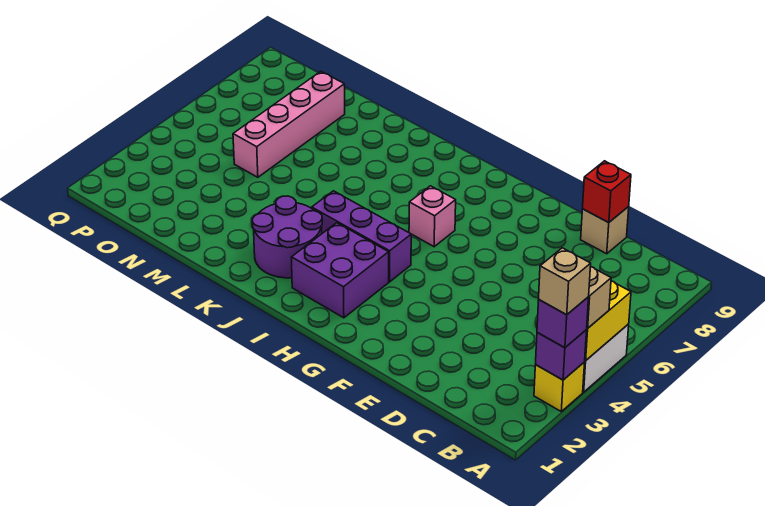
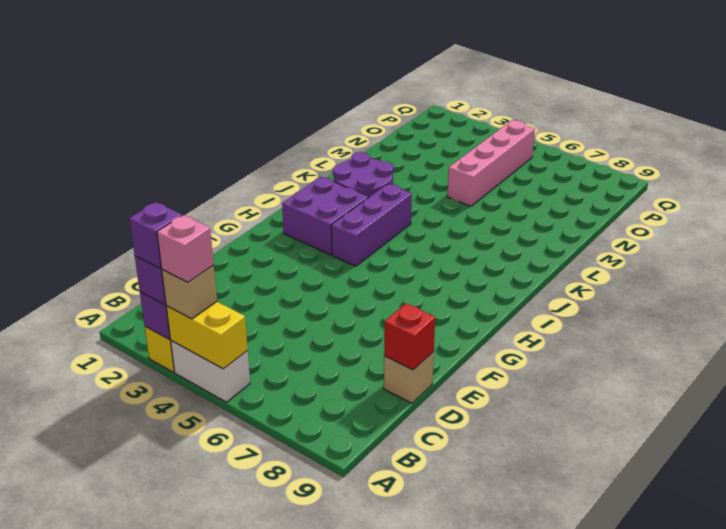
tan 1x1 brick [539,248,591,315] -> purple 1x1 brick [129,202,182,268]
pink 1x1 brick [409,186,456,247] -> pink 1x1 brick moved to [157,215,214,282]
pink 1x4 brick [233,71,345,177] -> pink 1x4 brick turned to [447,120,535,206]

